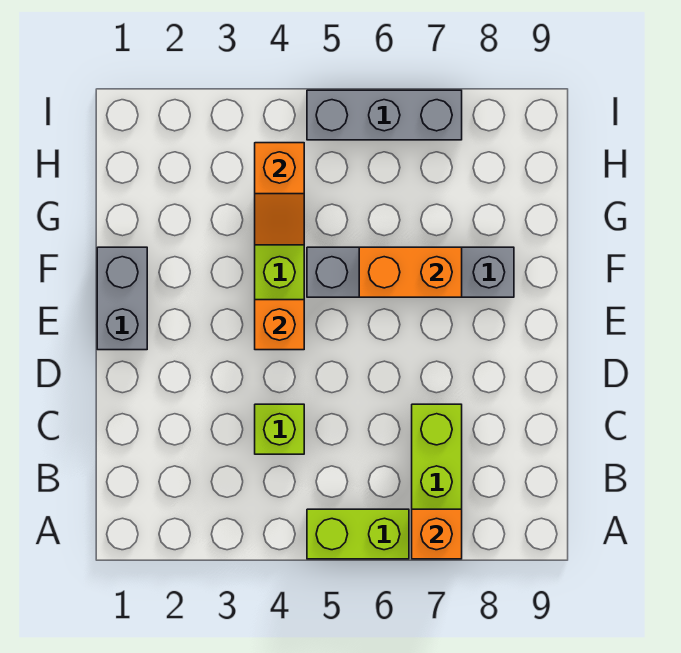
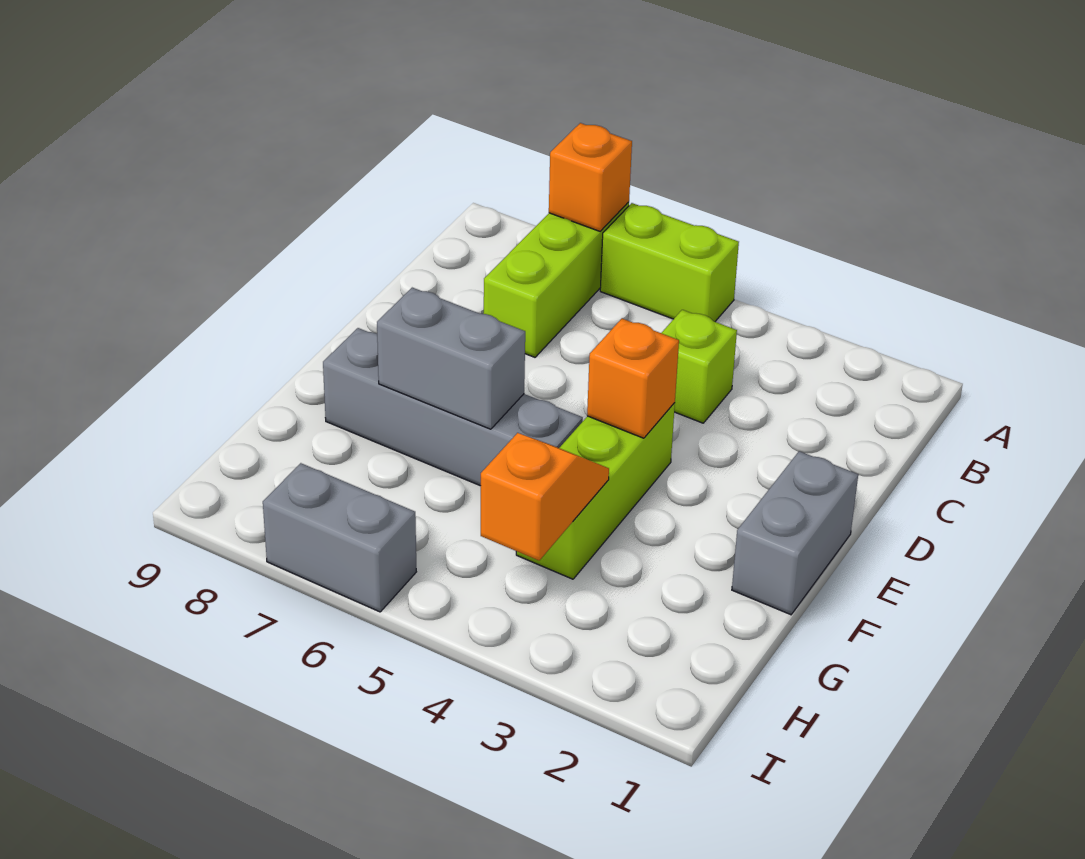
orange 1x2 brick [359,247,462,297] -> grey 1x2 brick [377,288,525,429]
grey 1x3 brick [307,90,462,140] -> grey 1x2 brick [263,463,416,612]

